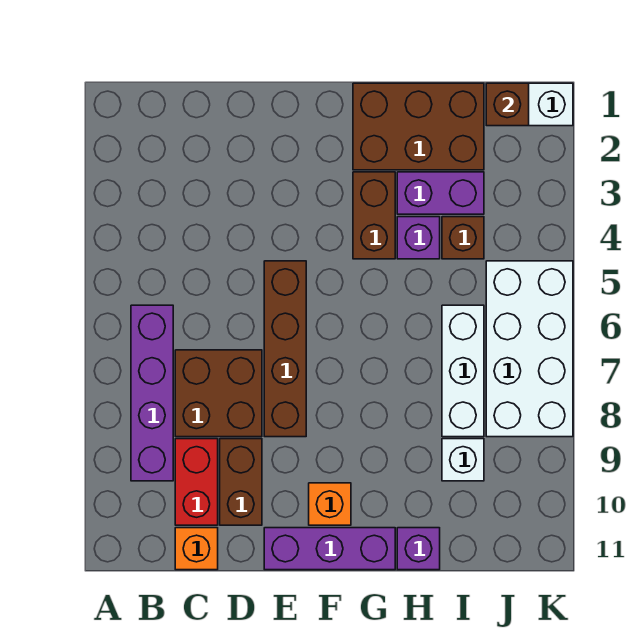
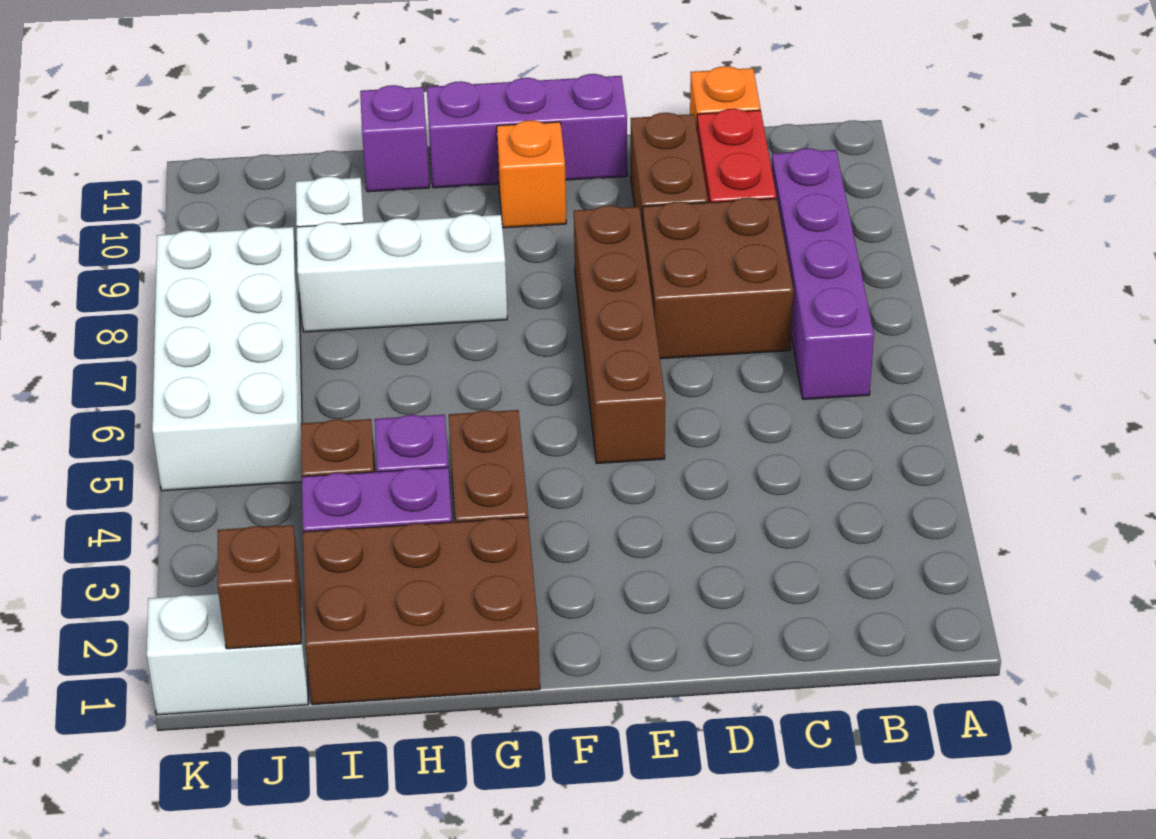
white 1x3 brick [442,305,484,437] -> white 1x3 brick turned to [297,214,507,332]

